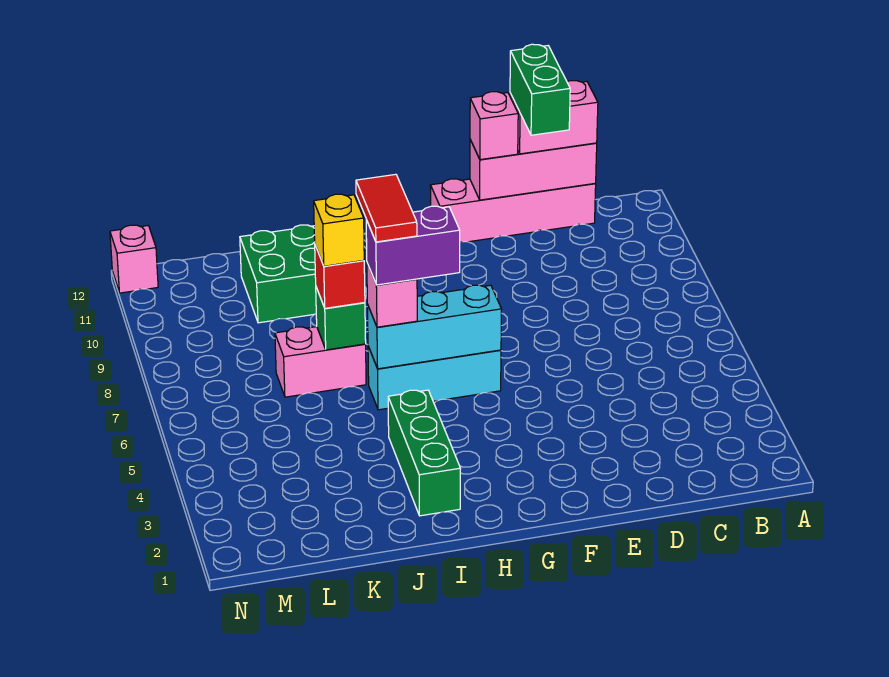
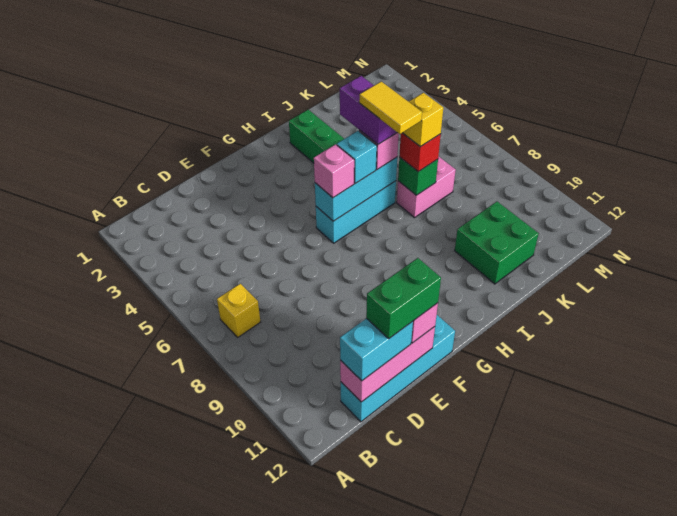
none -> yellow 1x1 brick [217,284,260,337]
pink 1x4 brick [430,179,596,242] -> cyan 1x4 brick [341,315,455,422]
pink 1x2 brick [510,81,598,154] -> cyan 1x2 brick [340,318,413,381]
green 1x2 brick [510,44,570,135] -> green 1x2 brick turned to [366,258,441,338]
none -> cyan 1x1 brick [337,131,377,183]
purple 1x2 brick [366,206,460,285] -> purple 1x2 brick turned to [340,76,397,144]
red 1x2 tile [356,174,417,242] -> yellow 1x2 tile [359,82,422,134]
pink 1x1 brick [110,225,158,293] -> pink 1x1 brick moved to [314,144,354,198]

